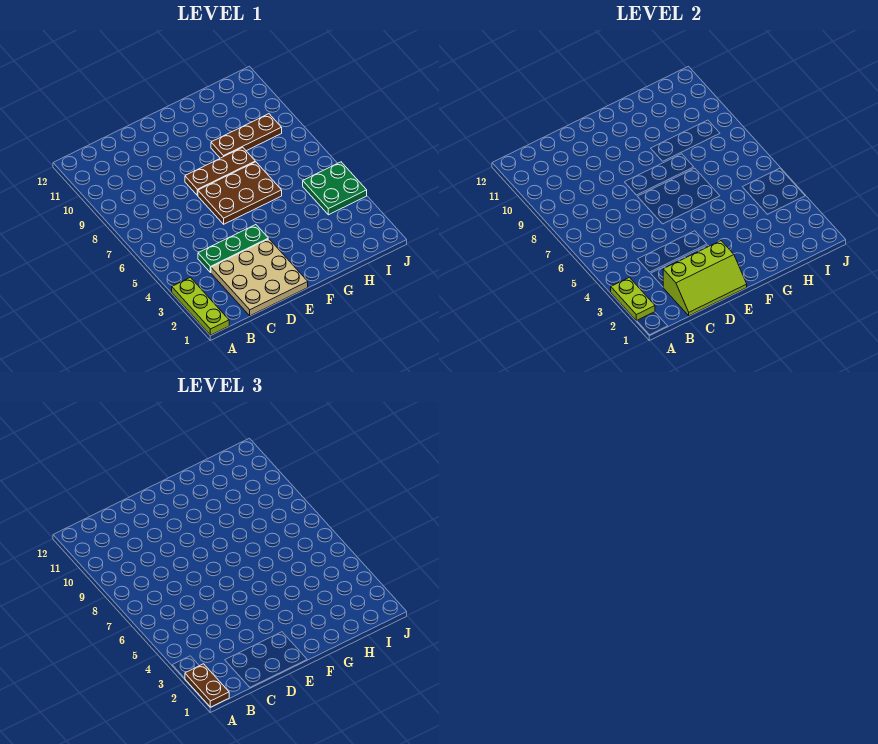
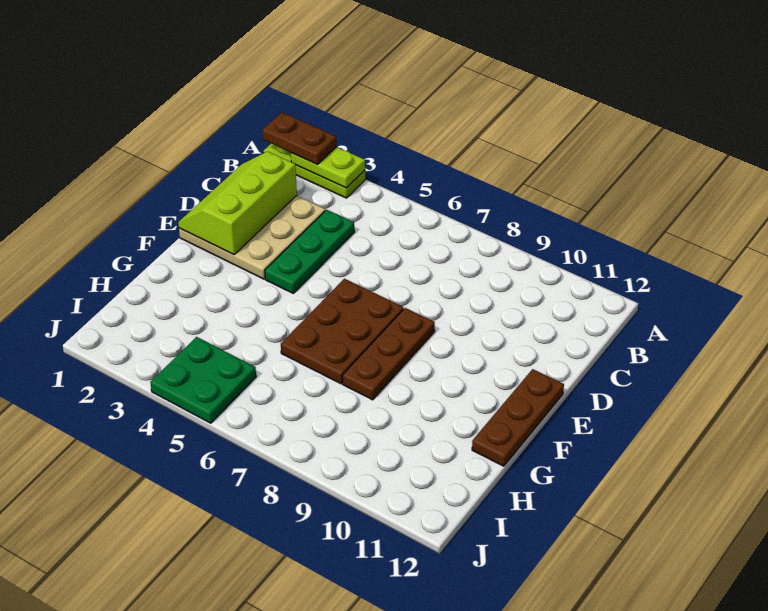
brown 1x3 plate [211,114,282,158] -> brown 1x3 plate moved to [472,369,564,466]

